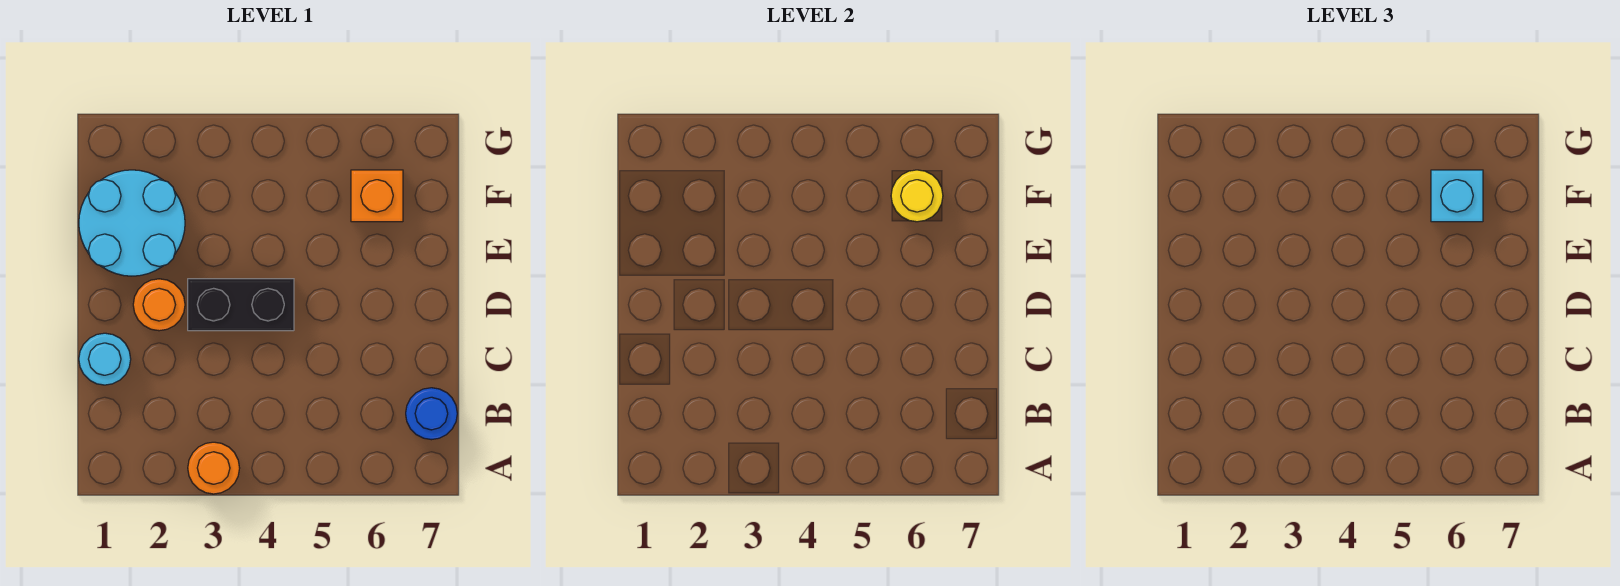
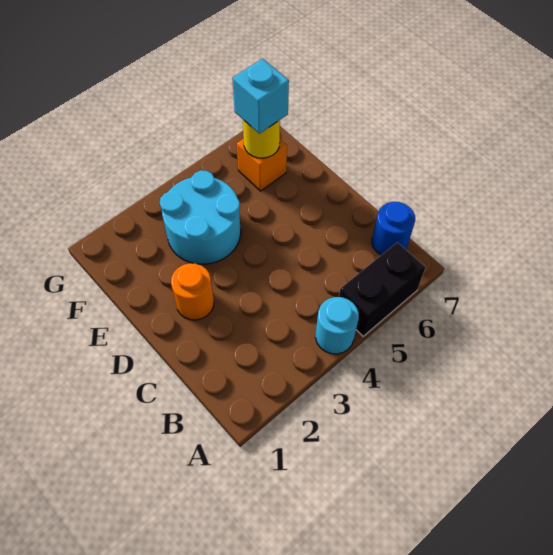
orange 1x1 round brick [188,442,240,494] -> none
cyan 1x1 round brick [79,333,131,385] -> cyan 1x1 round brick moved to [316,297,359,354]
black 1x2 brick [188,279,294,331] -> black 1x2 brick moved to [339,242,426,336]
cyan 2x2 round brick [79,170,185,276] -> cyan 2x2 round brick moved to [160,170,241,264]

